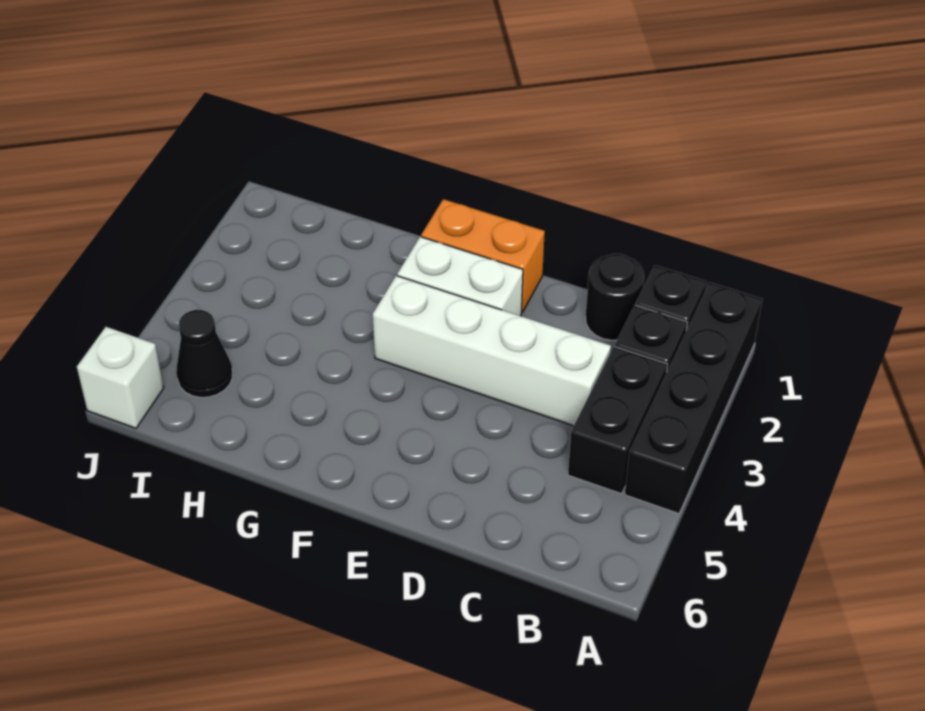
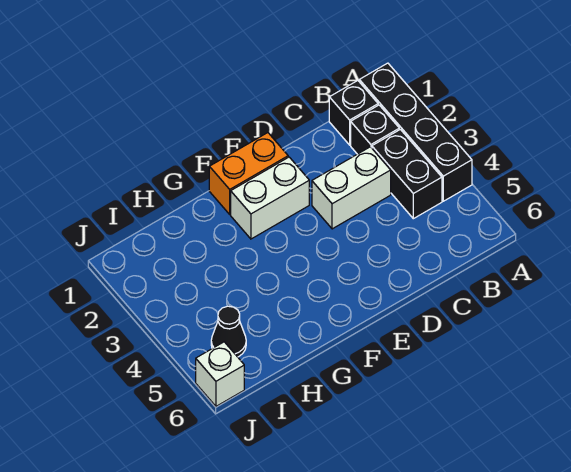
black 1x1 round brick [586,254,644,340] -> none
white 1x4 brick [373,276,611,426] -> white 1x2 brick [312,147,391,229]

